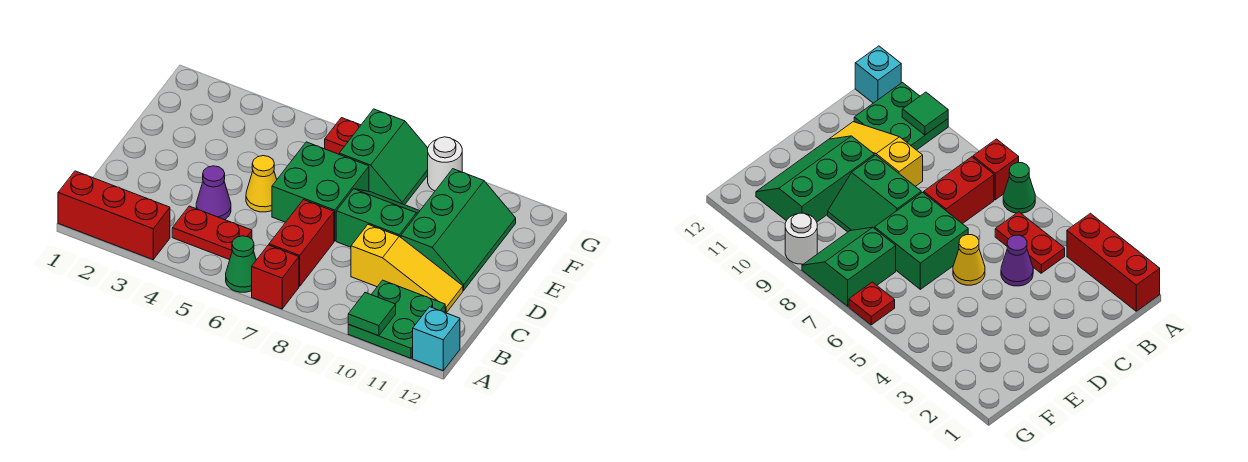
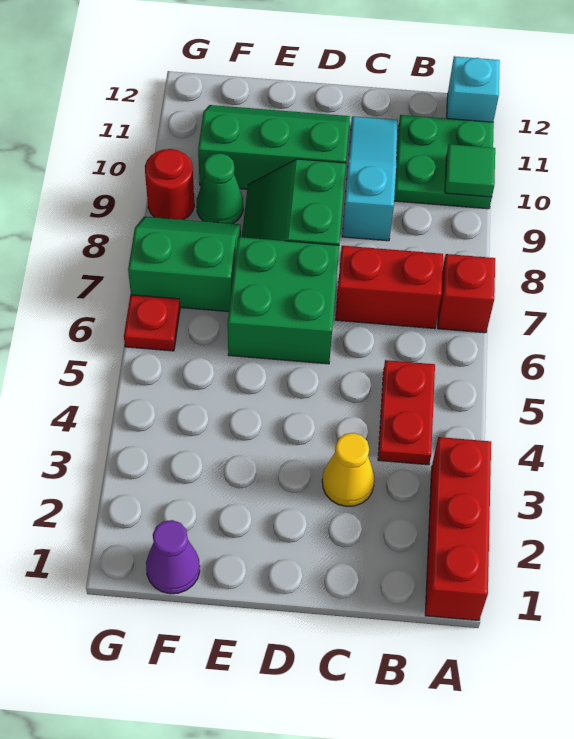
green 1x1 cone [226,236,256,292] -> green 1x1 cone moved to [197,153,243,224]
purple 1x1 cone [196,166,231,220] -> purple 1x1 cone moved to [146,520,200,594]
yellow 1x3 slope [351,225,463,313] -> cyan 1x3 slope [342,116,397,241]
yellow 1x1 cone [246,156,277,212] -> yellow 1x1 cone moved to [322,433,375,506]
white 1x1 round brick [428,137,462,191] -> red 1x1 round brick [145,149,194,220]

